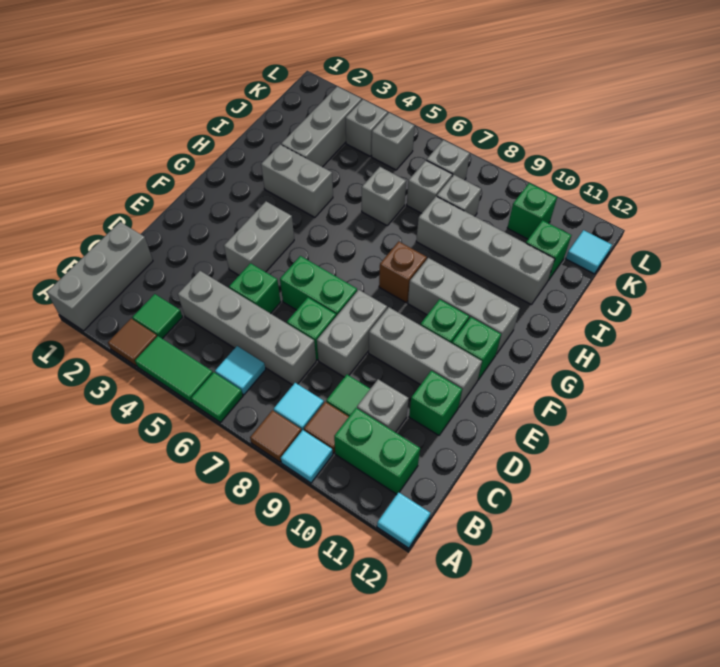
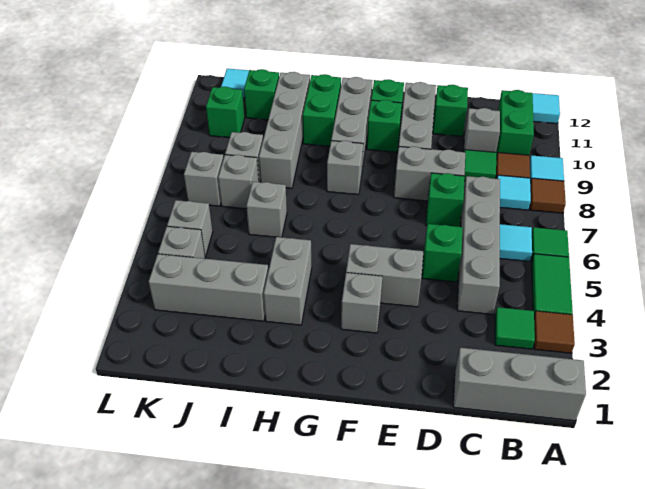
green 1x2 brick [280,256,357,316] -> green 1x2 brick moved to [303,74,341,146]
none -> grey 1x1 brick [341,273,383,333]
brown 1x1 brick [379,241,427,303] -> grey 1x1 brick [327,141,363,194]

